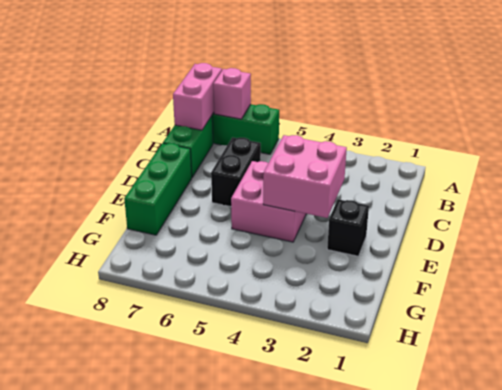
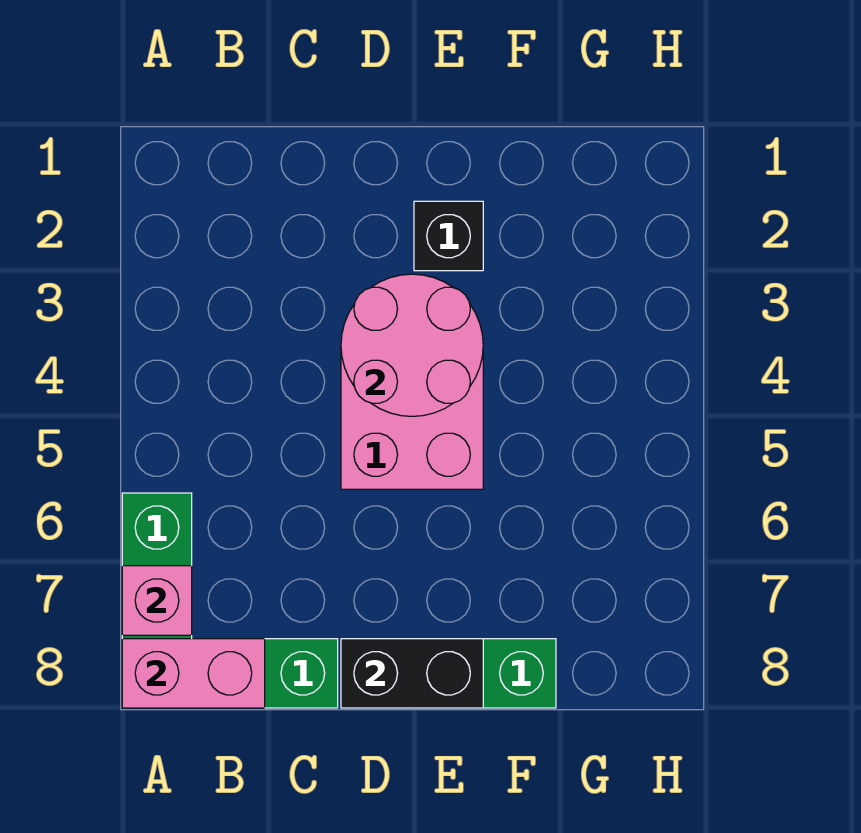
black 1x2 brick [211,137,261,207] -> black 1x2 brick moved to [341,639,483,708]
pink 2x2 brick [263,135,347,218] -> pink 2x2 round brick [341,274,483,416]

